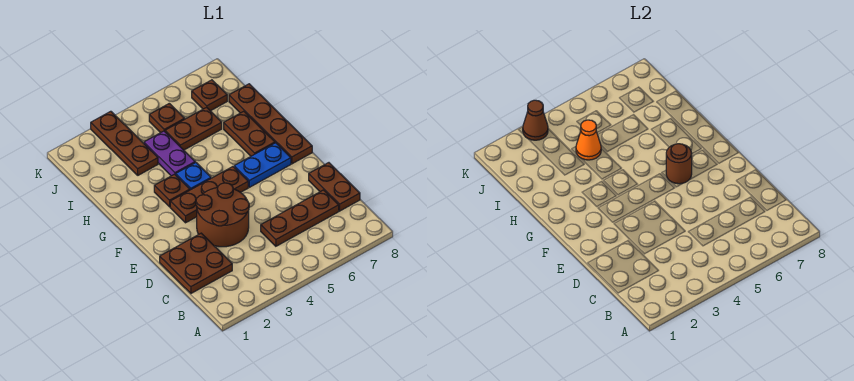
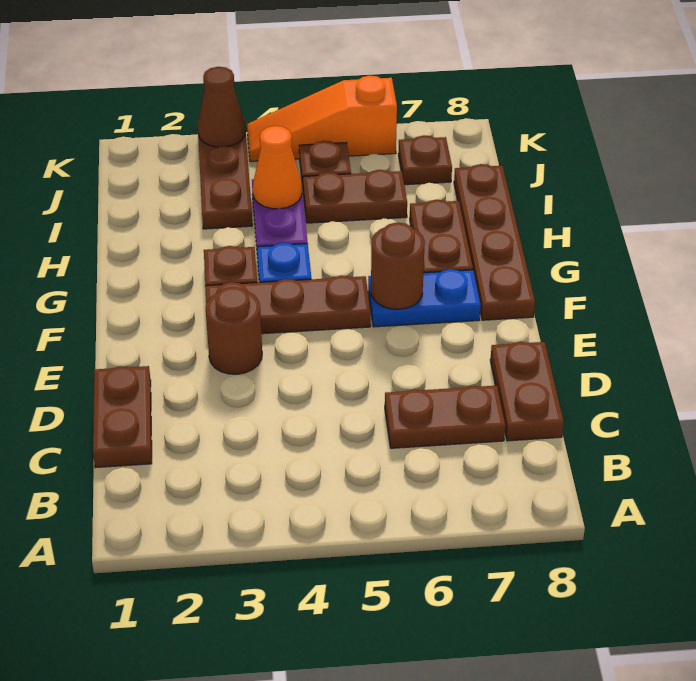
brown 2x2 plate [160,233,232,293] -> brown 1x2 plate [93,366,152,468]
brown 1x3 plate [261,190,339,246] -> brown 1x2 plate [385,386,505,448]
brown 2x2 round brick [196,183,249,247] -> brown 1x1 round brick [206,287,262,374]
none -> orange 1x3 slope [247,75,397,161]

